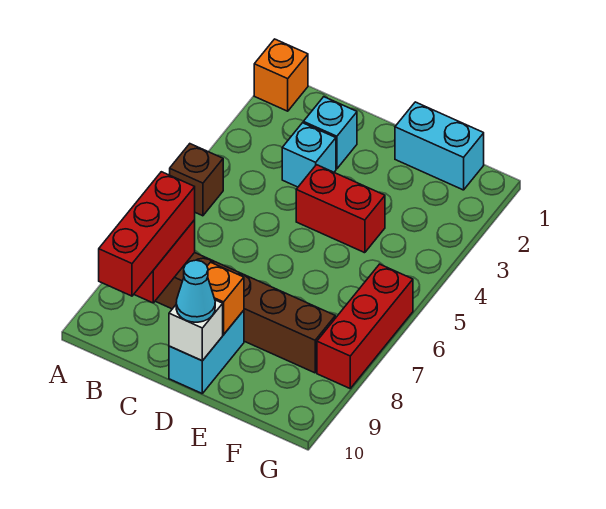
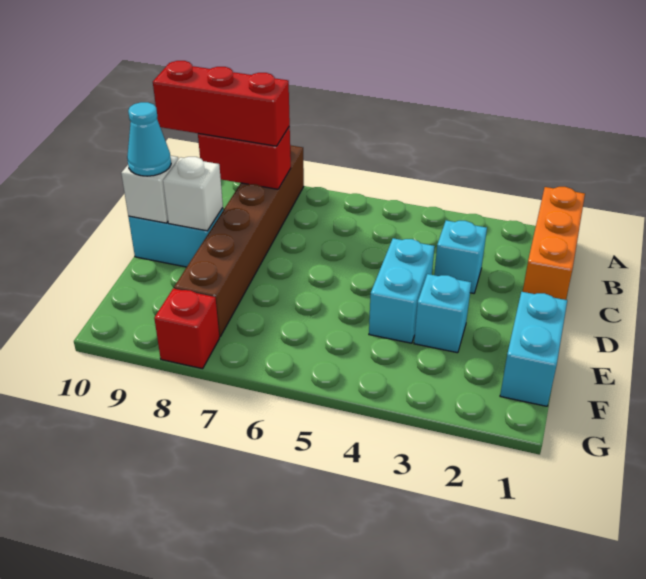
orange 1x1 brick [254,39,308,111] -> orange 1x3 brick [523,187,585,300]
brown 1x1 brick [170,144,223,216] -> none
cyan 1x1 brick [303,97,357,169] -> cyan 1x1 brick moved to [414,274,471,353]
red 1x2 brick [296,165,385,253] -> cyan 1x2 brick [369,238,435,343]
orange 1x1 brick [207,262,244,334] -> white 1x1 brick [163,157,223,231]
red 1x3 brick [317,264,413,388] -> red 1x1 brick [154,288,219,369]

